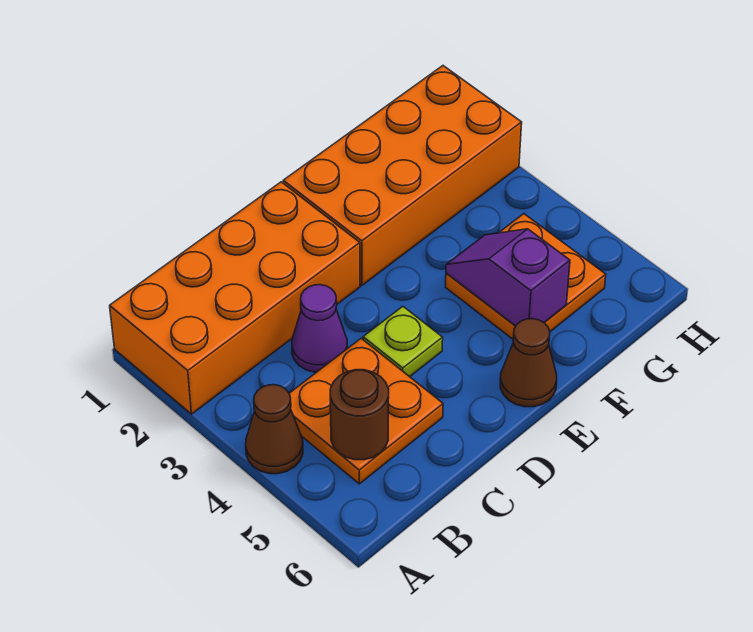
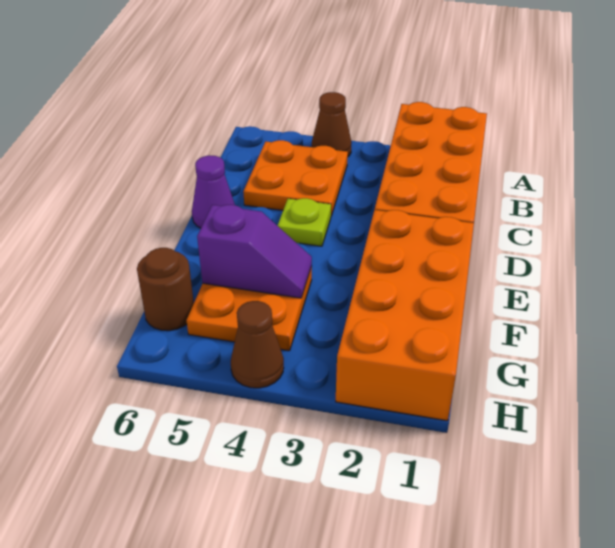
brown 1x1 round brick [330,370,389,460] -> brown 1x1 round brick moved to [137,248,194,331]
purple 1x1 cone [292,285,347,372] -> purple 1x1 cone moved to [192,155,235,228]
brown 1x1 cone [500,319,557,407] -> brown 1x1 cone moved to [231,301,284,388]

